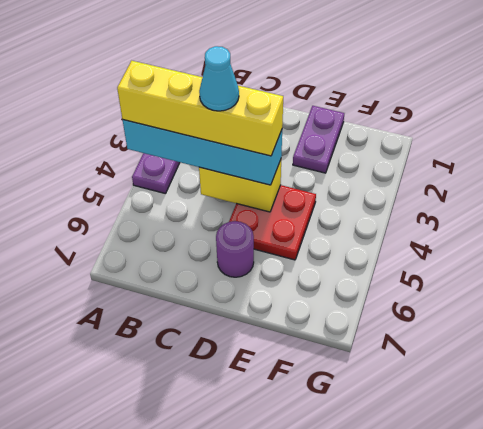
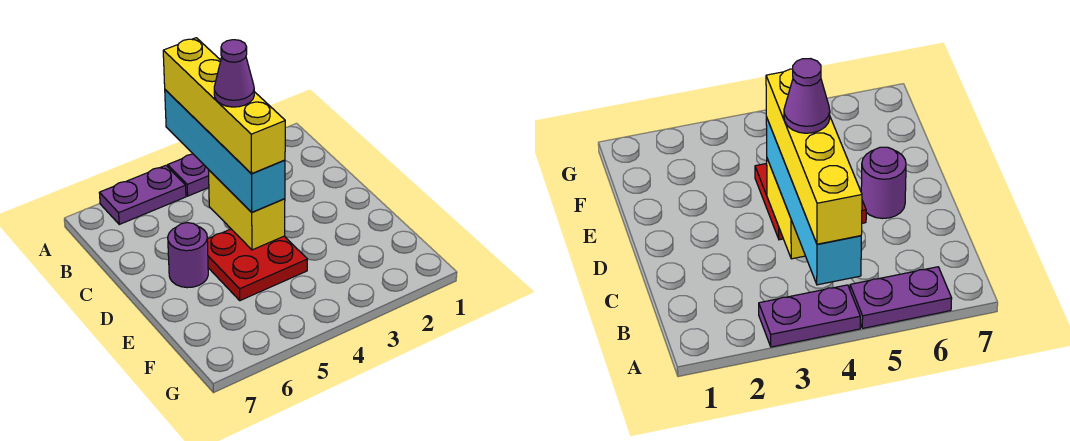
cyan 1x1 cone [199,46,239,111] -> purple 1x1 cone [214,40,254,107]
purple 1x2 plate [293,106,344,173] -> purple 1x2 plate moved to [100,165,186,224]

